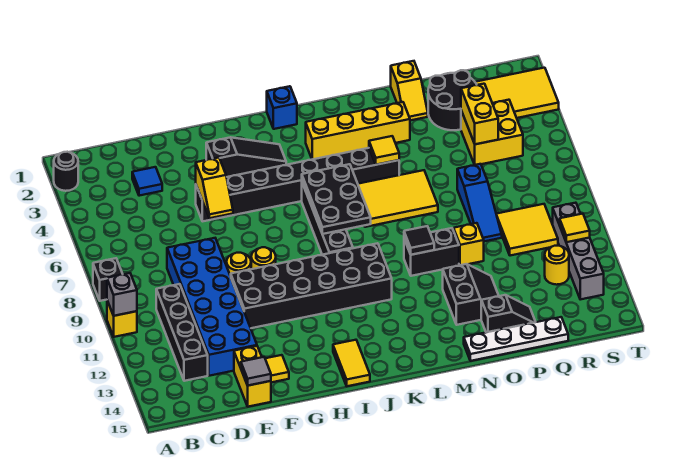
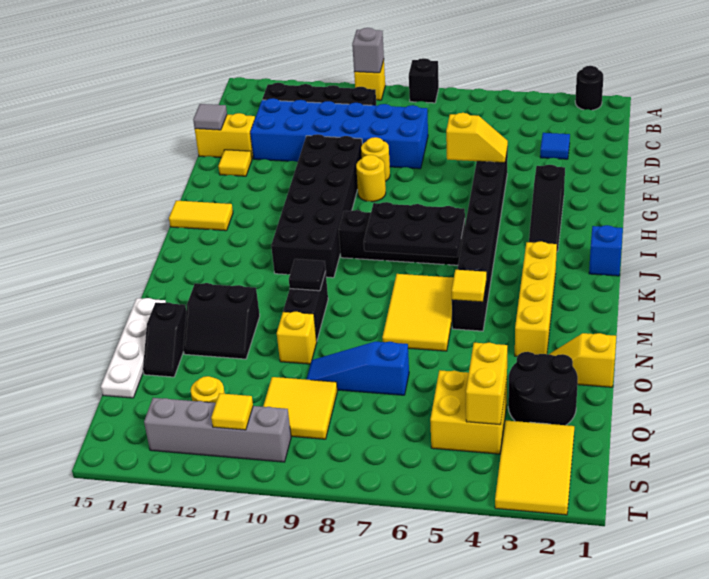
yellow 1x2 slope [196,158,233,218] -> yellow 1x2 slope turned to [446,113,508,163]
yellow 1x2 brick [461,84,498,144] -> yellow 1x2 brick turned to [466,343,507,425]

